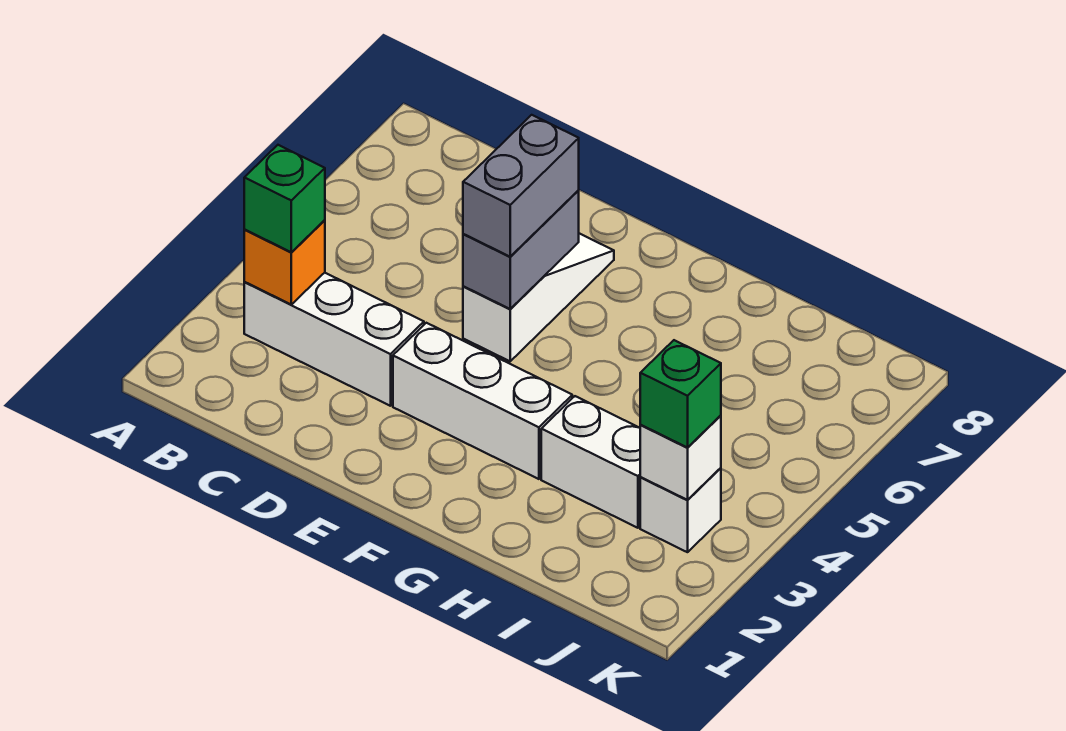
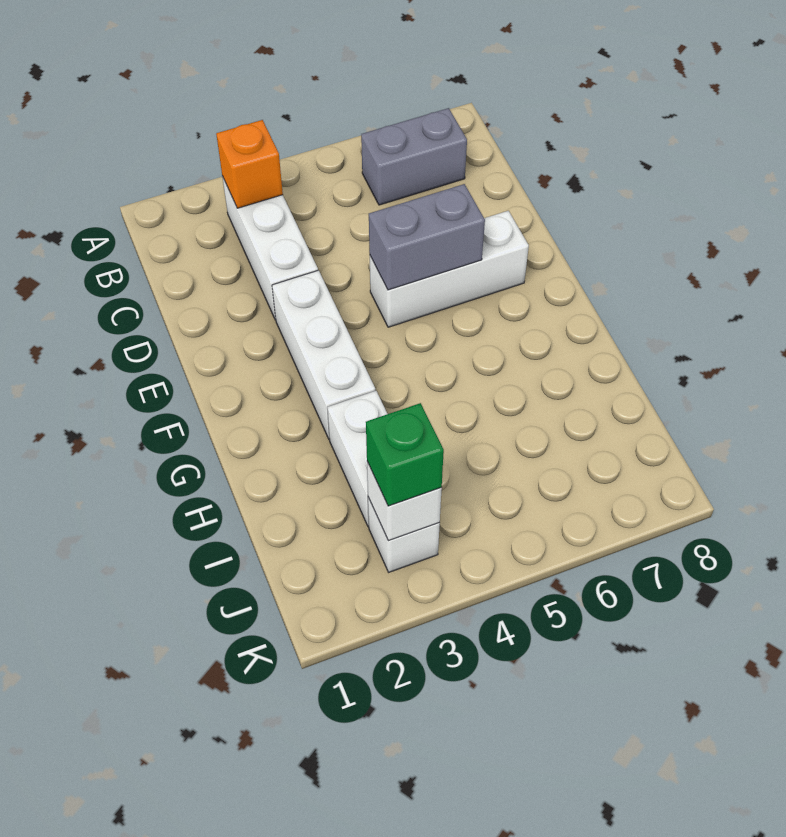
green 1x1 brick [244,145,325,252] -> none
white 1x3 slope [463,233,614,361] -> white 1x3 brick [370,211,529,327]
grey 1x2 brick [463,115,579,257] -> grey 1x2 brick moved to [361,108,467,205]

